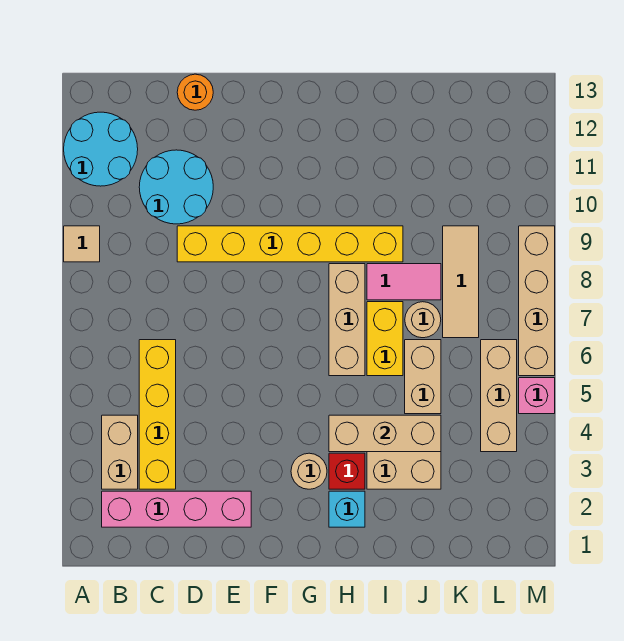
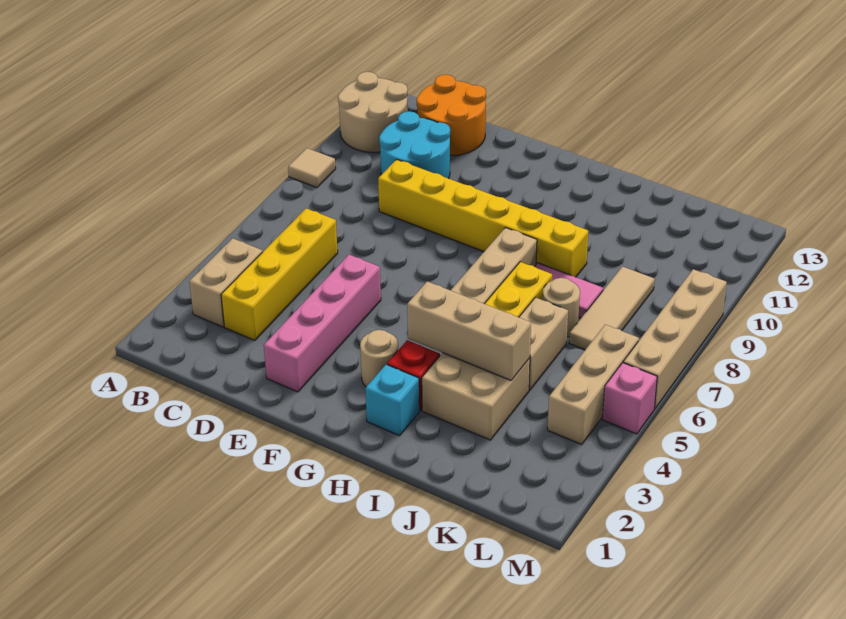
cyan 2x2 round brick [64,112,138,186] -> tan 2x2 round brick [338,72,408,152]
pink 1x4 brick [102,491,251,527] -> pink 1x4 brick turned to [264,255,381,392]
orange 1x1 round brick [177,74,213,110] -> orange 2x2 round brick [417,75,486,155]

